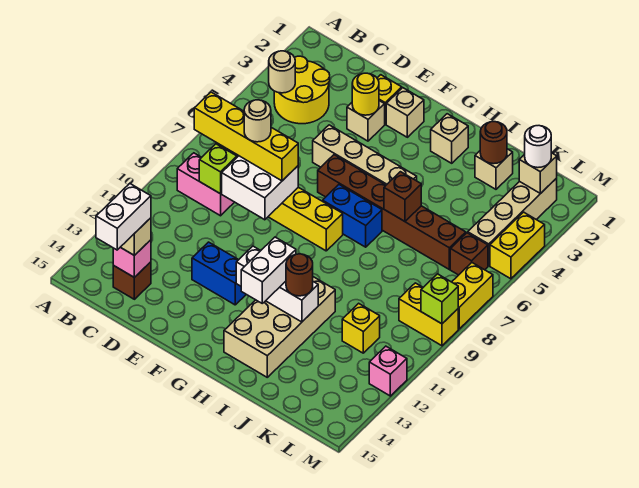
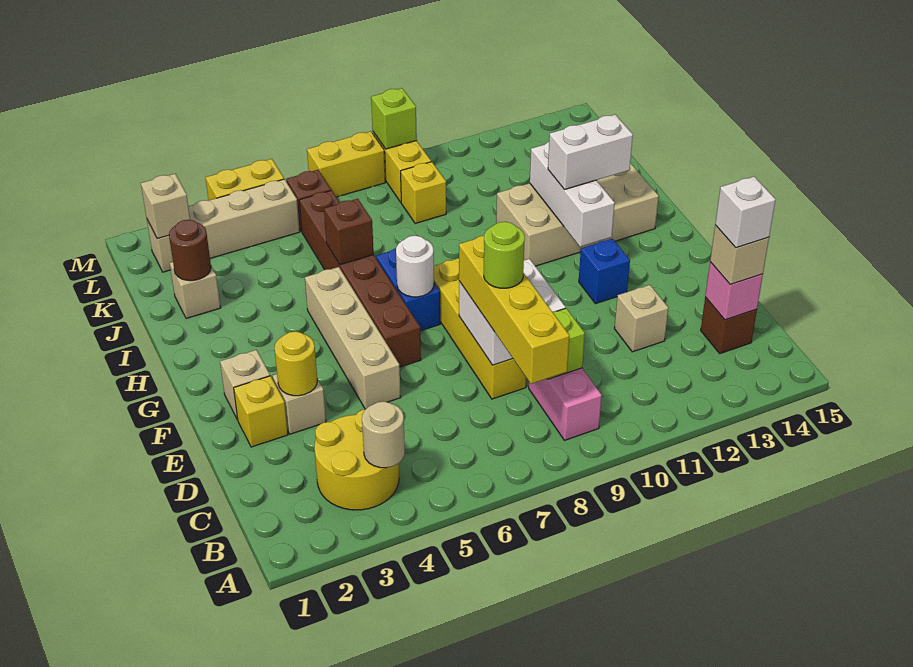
white 1x2 brick [96,184,151,250] -> white 1x1 brick [715,177,776,248]
tan 1x1 round brick [244,100,271,142] -> lime 1x1 round brick [484,222,525,288]
blue 1x2 brick [192,242,246,305] -> blue 1x1 brick [579,239,630,304]
tan 1x1 brick [431,114,468,163] -> tan 1x1 brick moved to [614,285,668,352]
brown 1x1 round brick [286,254,313,296] -> none
yellow 1x1 brick [342,303,380,353] -> yellow 1x1 brick moved to [401,162,446,224]
white 1x1 round brick [525,126,551,168] -> white 1x1 round brick moved to [396,236,434,297]
pink 1x1 brick [369,346,407,396] -> none

